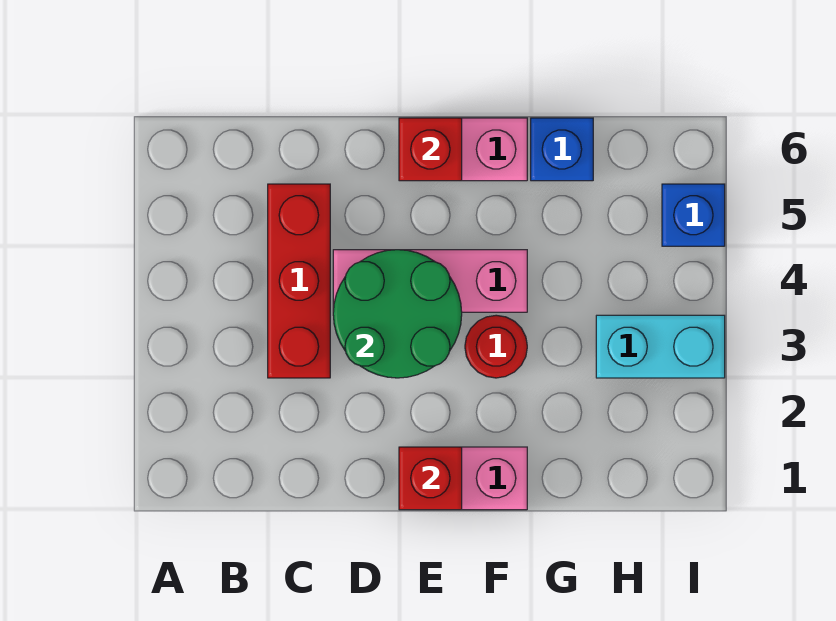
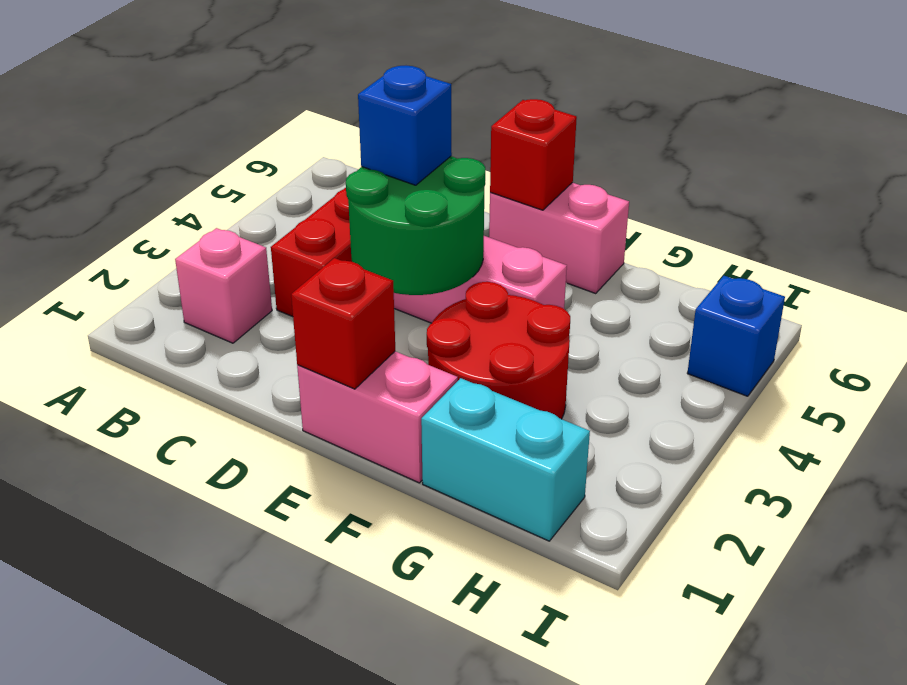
none -> pink 1x1 brick [175,228,272,343]
red 1x1 round brick [465,315,527,378] -> red 2x2 round brick [427,282,570,419]
blue 1x1 brick [531,118,593,181] -> blue 1x1 brick moved to [358,66,452,185]
cyan 1x2 brick [596,315,725,378] -> cyan 1x2 brick moved to [421,378,590,541]

